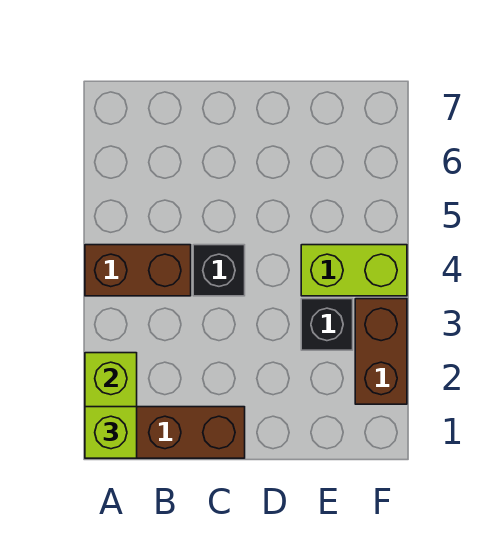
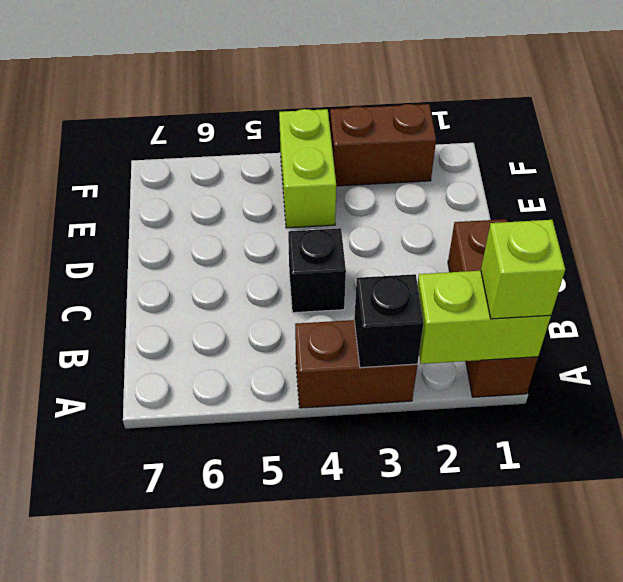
brown 1x2 brick [85,245,191,296] -> brown 1x2 brick turned to [295,320,418,408]
black 1x1 brick [301,299,353,350] -> black 1x1 brick moved to [354,274,424,368]

